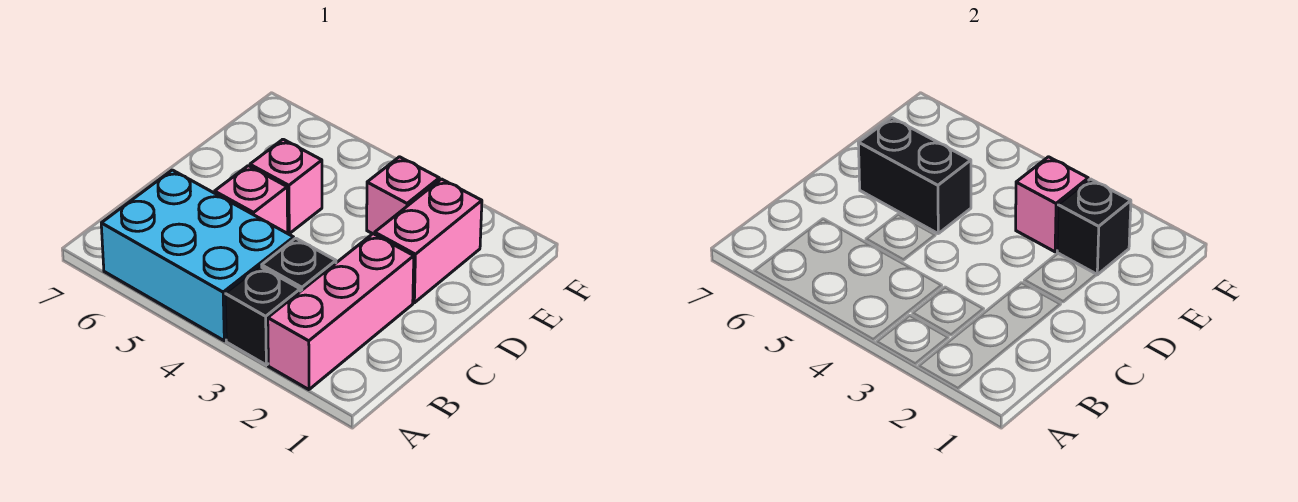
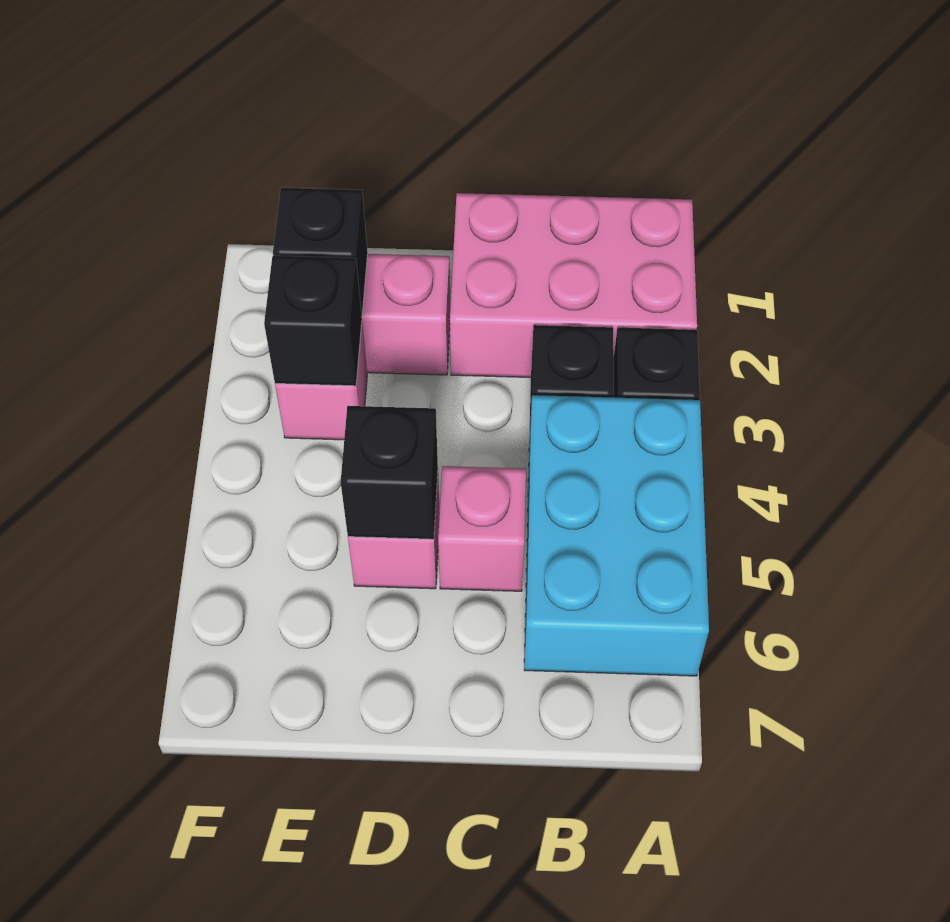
pink 1x3 brick [268,234,414,390] -> pink 2x3 brick [450,193,697,378]
black 1x2 brick [858,118,971,233] -> black 1x1 brick [341,406,438,539]
pink 1x1 brick [1016,157,1088,252] -> black 1x1 brick [264,256,362,386]

